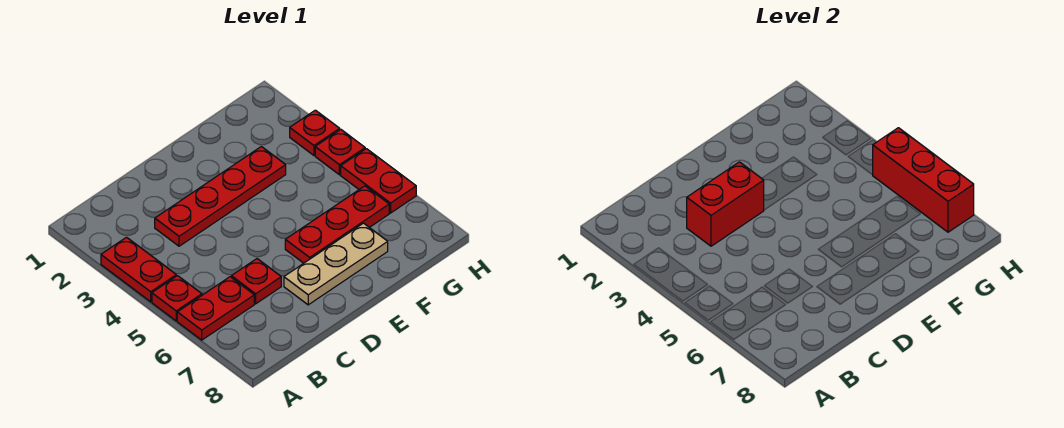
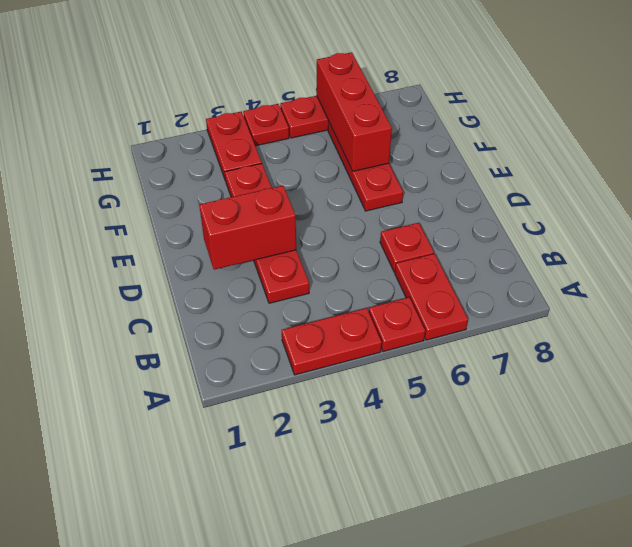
red 1x2 brick [687,162,764,246] -> red 1x2 brick turned to [199,186,296,270]
tan 1x3 plate [284,223,388,305] -> none
red 1x1 plate [290,110,340,155] -> red 1x2 plate [206,112,262,181]
red 1x3 brick [872,128,974,232] -> red 1x3 brick turned to [317,52,392,171]

